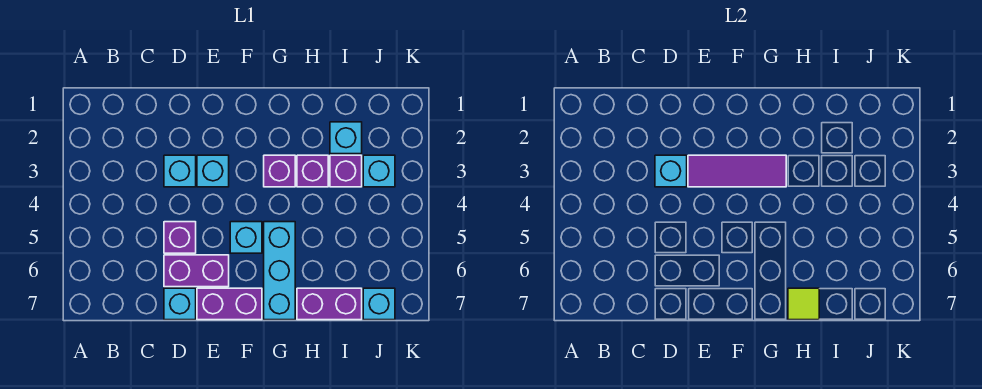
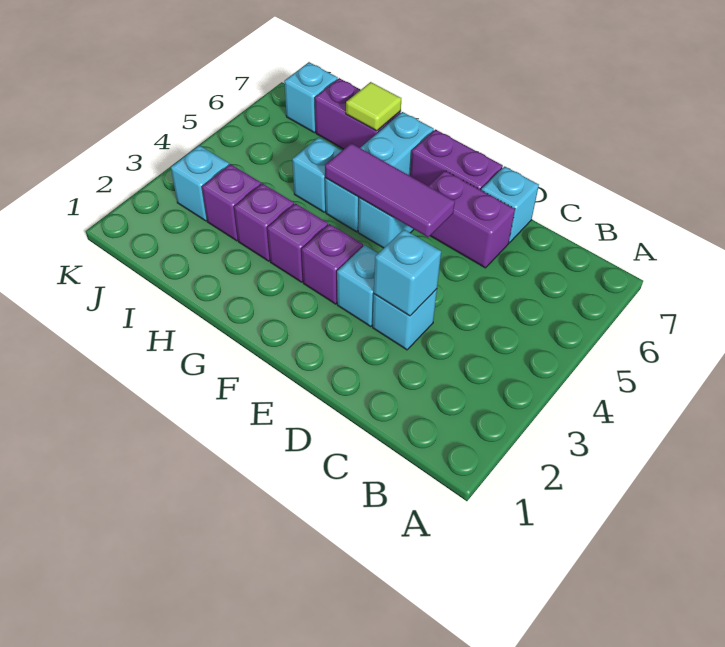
purple 1x1 brick [164,222,196,253] -> purple 1x1 brick moved to [302,224,363,304]
purple 1x3 tile [688,155,786,187] -> purple 1x3 tile moved to [325,143,455,237]
cyan 1x1 brick [330,122,362,154] -> cyan 1x1 brick moved to [292,137,342,212]

